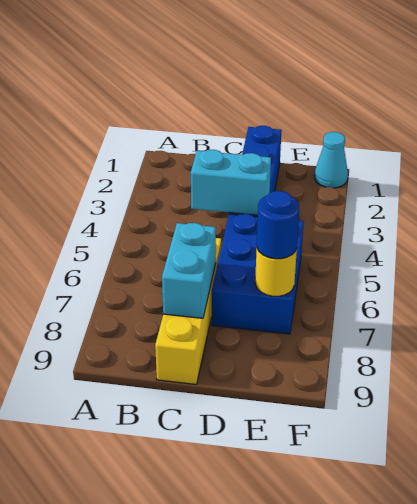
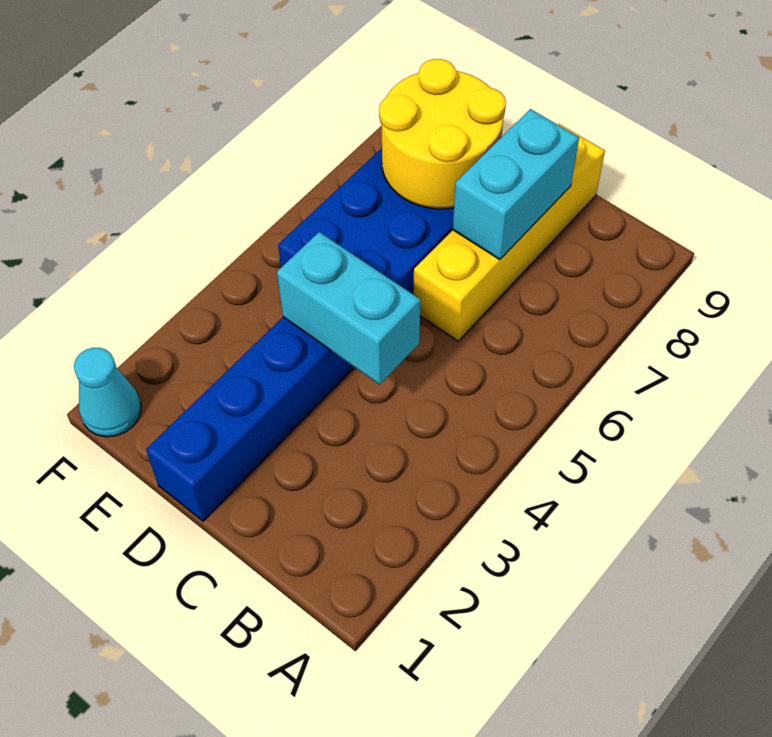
yellow 1x1 round brick [255,248,297,296] -> yellow 2x2 round brick [379,59,506,209]
blue 1x1 round brick [257,191,299,259] -> none

